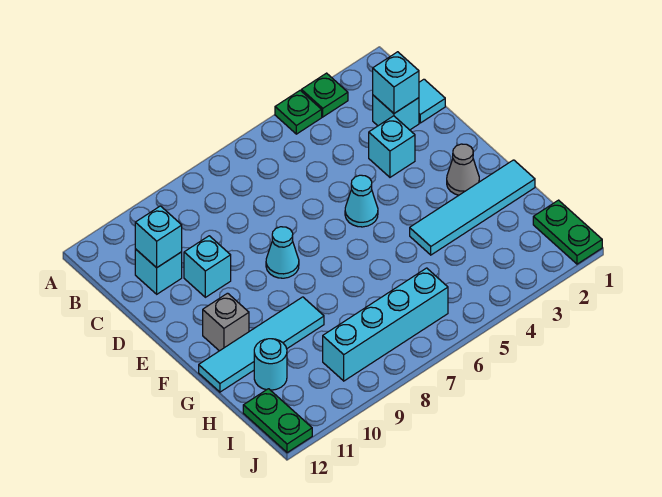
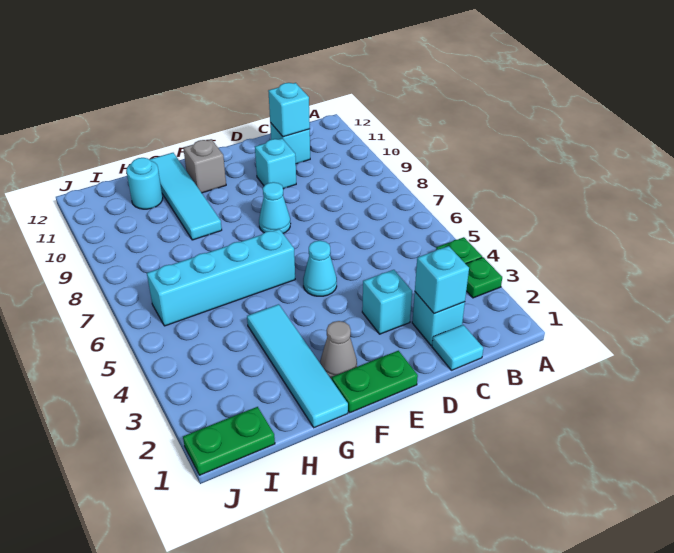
cyan 1x4 brick [323,268,448,381] -> cyan 1x4 brick turned to [147,229,295,326]
green 1x2 plate [243,389,312,453] -> green 1x2 plate moved to [332,351,418,413]

